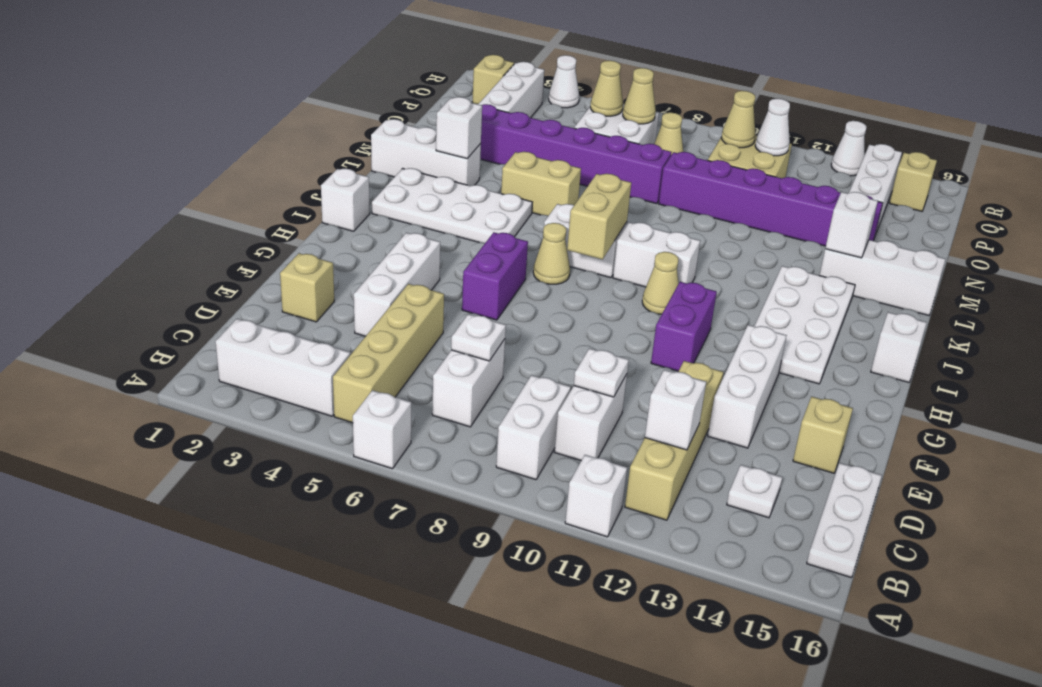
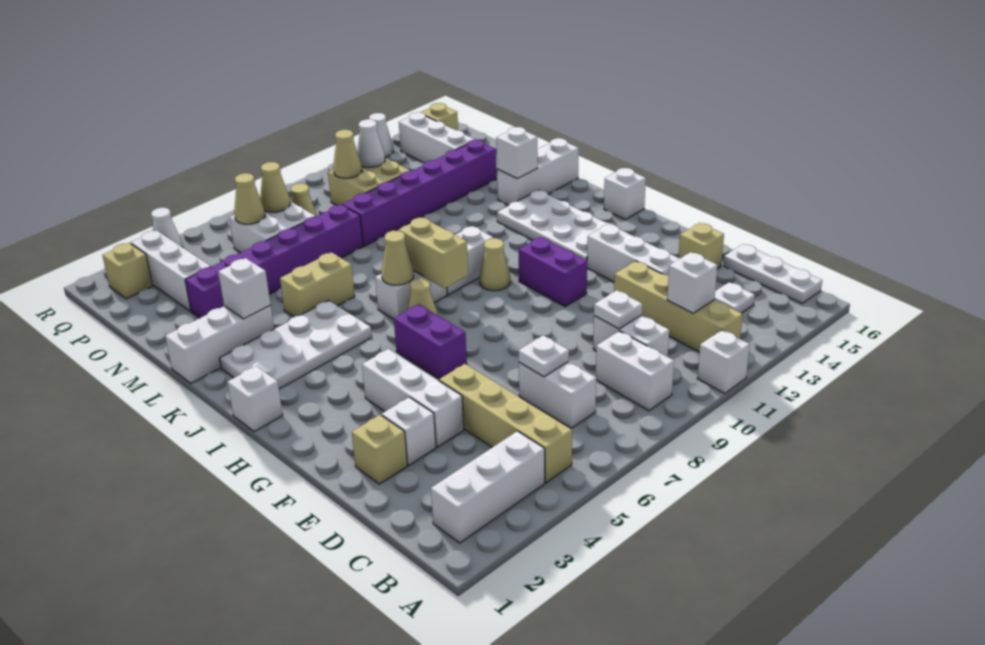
white 1x1 brick [353,390,411,469] -> white 1x1 brick moved to [382,397,436,465]
none -> tan 1x1 cone [381,231,414,285]

